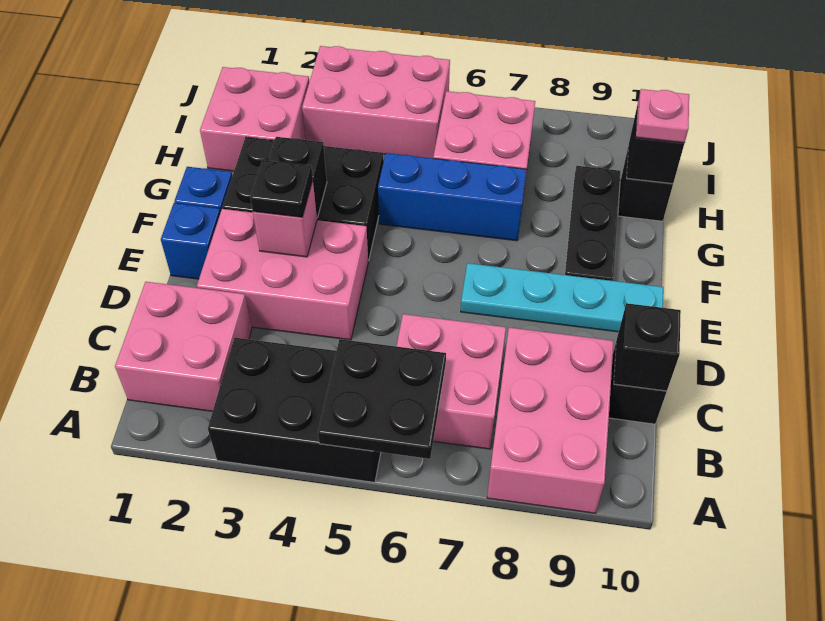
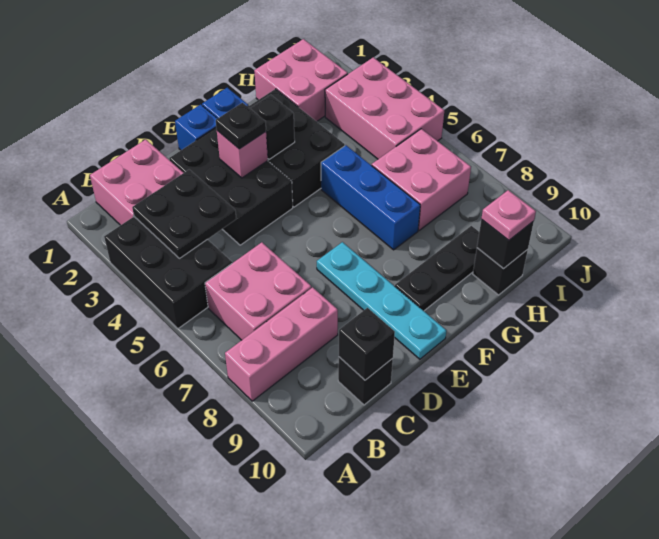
black 2x2 plate [318,339,446,459] -> black 2x2 plate moved to [132,170,236,258]
pink 2x3 brick [487,328,614,513] -> pink 1x3 brick [225,287,338,401]
pink 2x3 brick [197,209,369,340] -> black 2x3 brick [169,128,293,245]

